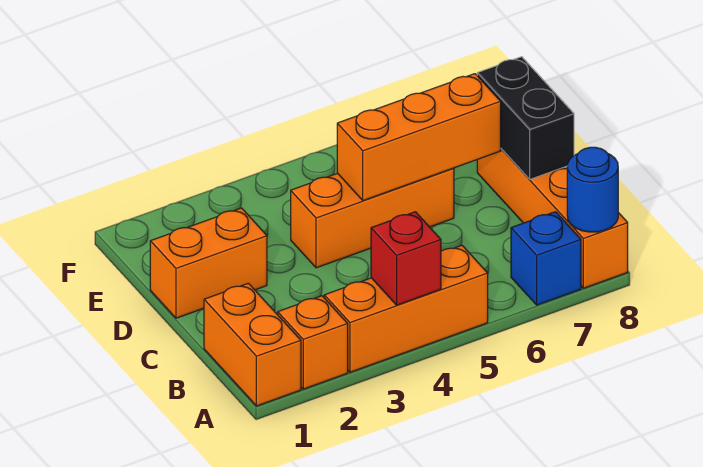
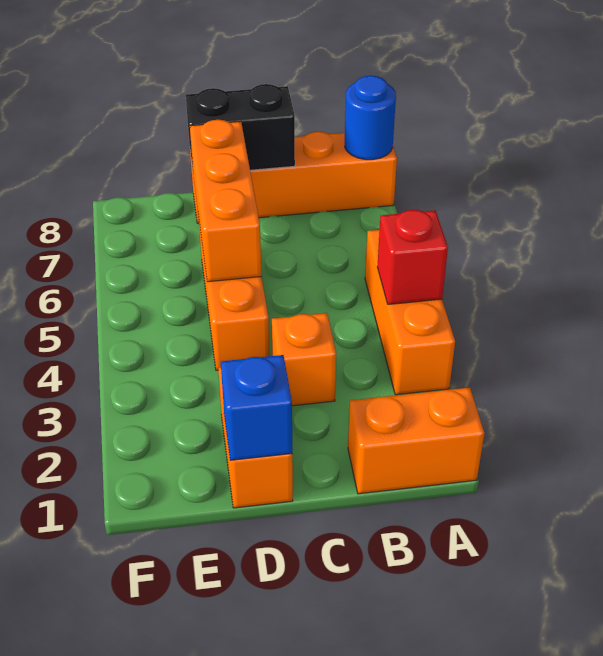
orange 1x1 brick [278,296,348,389] -> orange 1x1 brick moved to [272,313,336,406]
blue 1x1 brick [511,212,581,305] -> blue 1x1 brick moved to [221,355,292,460]

